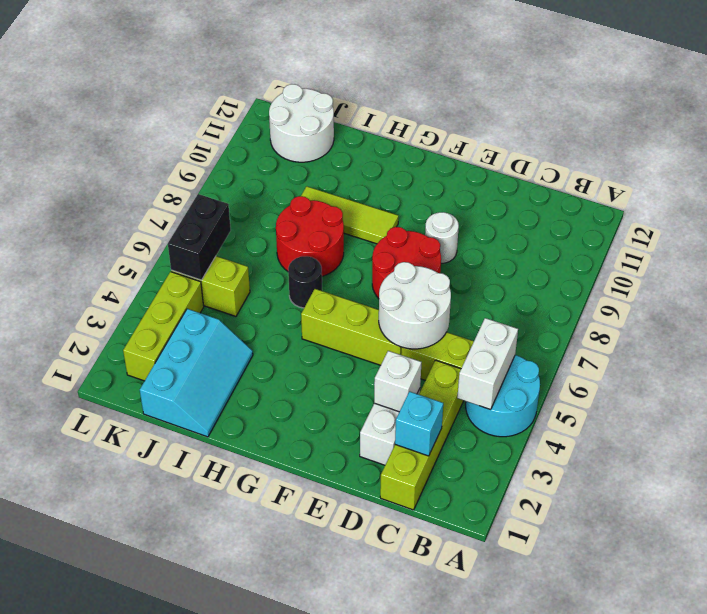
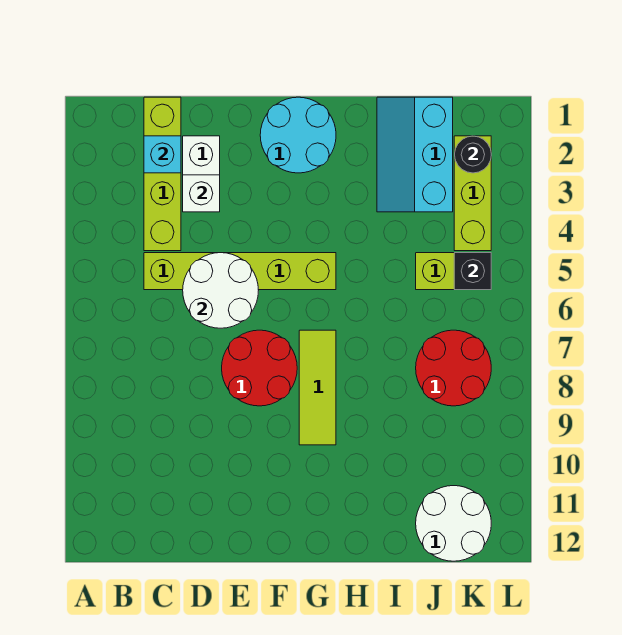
cyan 2x2 round brick [466,355,540,437] -> cyan 2x2 round brick moved to [260,97,336,173]
white 1x2 brick [457,318,518,410] -> none
white 1x1 round brick [425,212,459,263] -> none
lime 1x3 tile [301,186,398,244] -> lime 1x3 tile turned to [299,330,336,445]
black 1x1 round brick [288,256,322,308] -> black 1x1 round brick moved to [455,136,491,173]
red 2x2 round brick [276,196,344,276] -> red 2x2 round brick moved to [416,330,491,406]
black 1x2 brick [168,194,231,280] -> black 1x1 brick [454,253,491,290]

